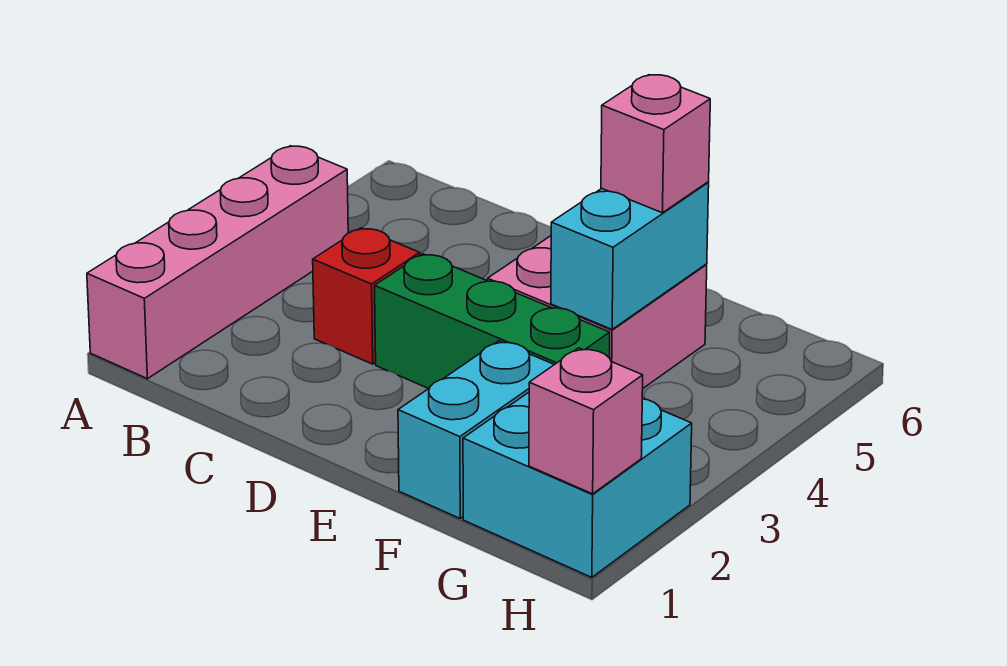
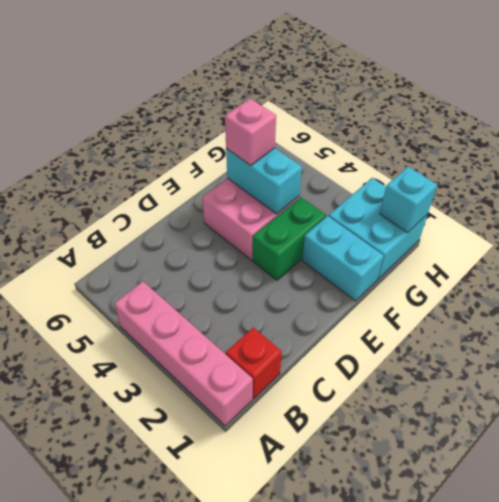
red 1x1 brick [313,228,420,364] -> red 1x1 brick moved to [226,327,282,398]
green 1x3 brick [375,254,610,389] -> green 1x2 brick [253,197,326,280]
pink 1x1 brick [529,348,643,494] -> cyan 1x1 brick [380,167,437,233]

